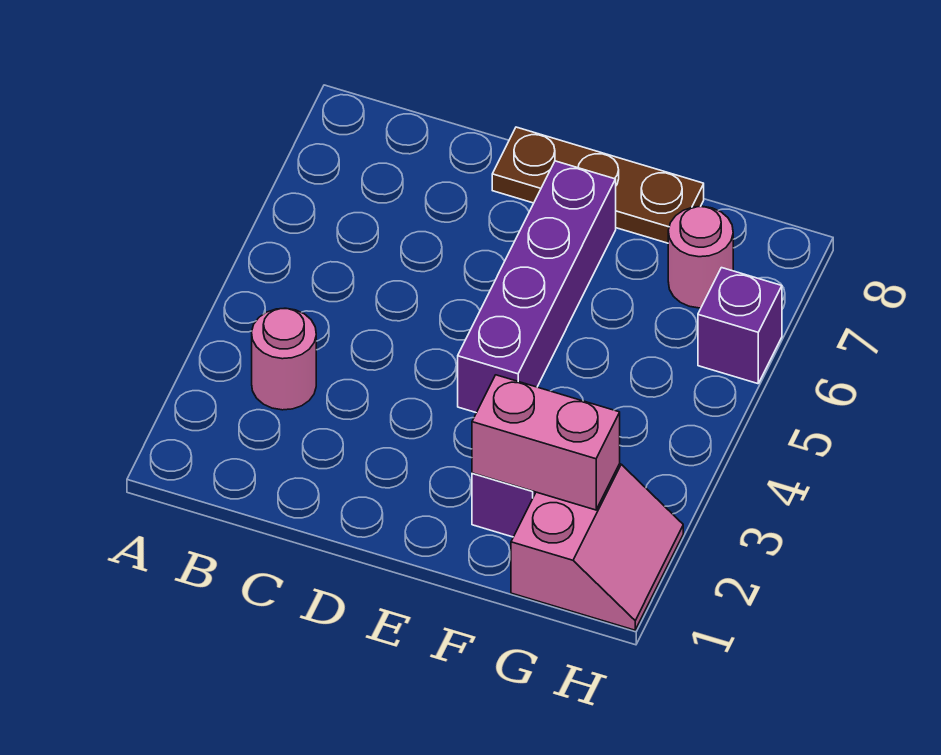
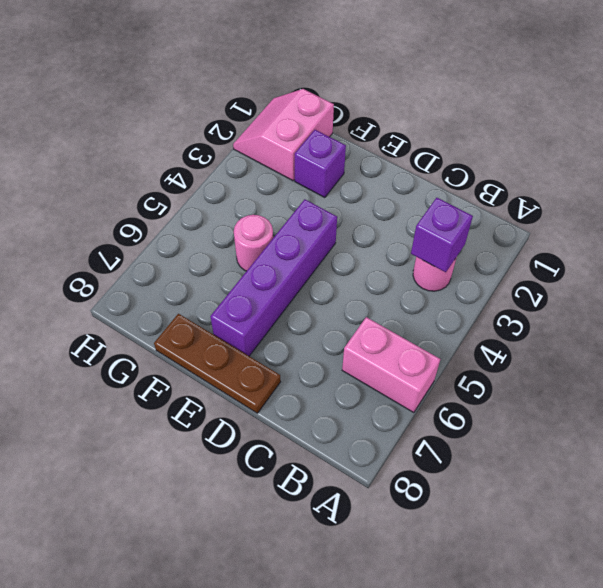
pink 1x2 brick [472,375,620,510] -> pink 1x2 brick moved to [342,317,440,413]
pink 1x1 round brick [668,206,733,308] -> pink 1x1 round brick moved to [234,215,273,271]
purple 1x1 brick [698,268,782,384] -> purple 1x1 brick moved to [411,198,473,272]

